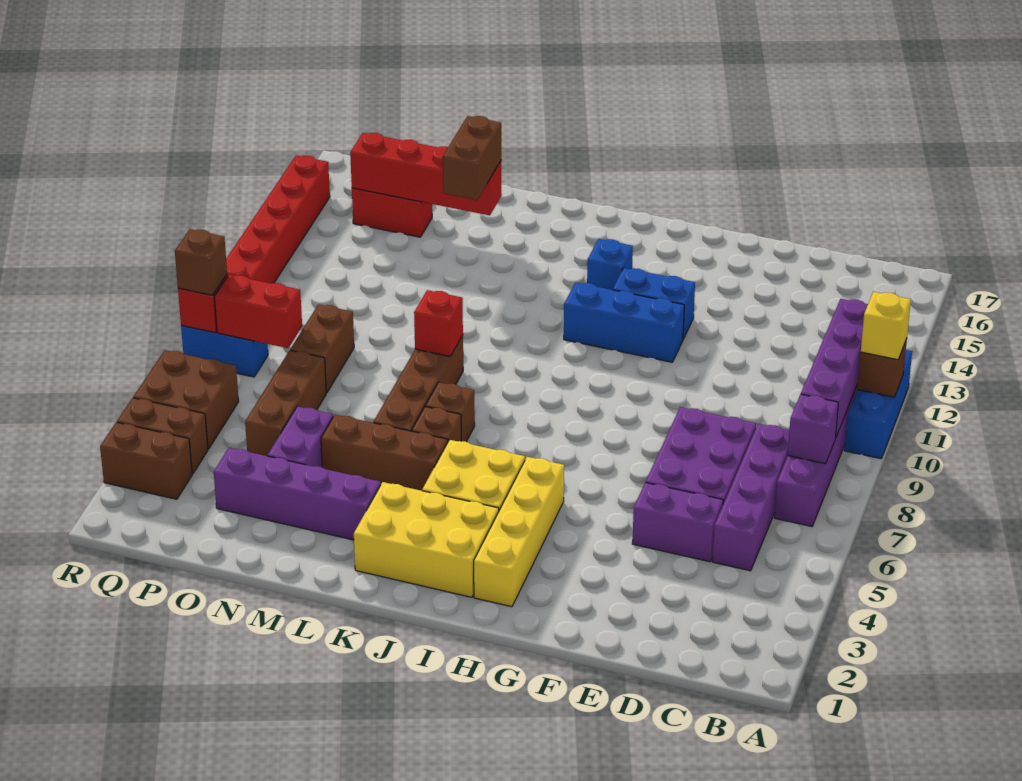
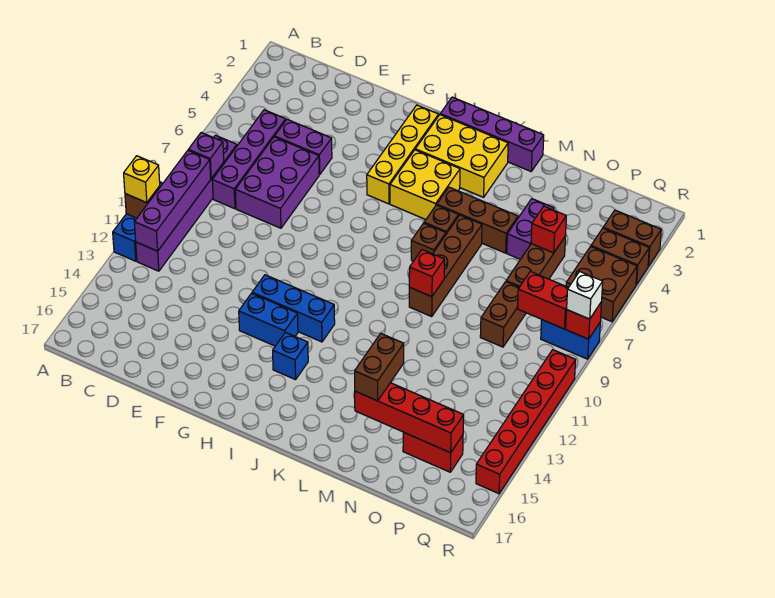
purple 1x4 brick [214,448,381,540] -> purple 1x4 brick moved to [440,97,544,171]
none -> red 1x1 brick [531,206,566,253]
brown 1x1 brick [175,229,227,295] -> white 1x1 brick [567,271,603,319]

